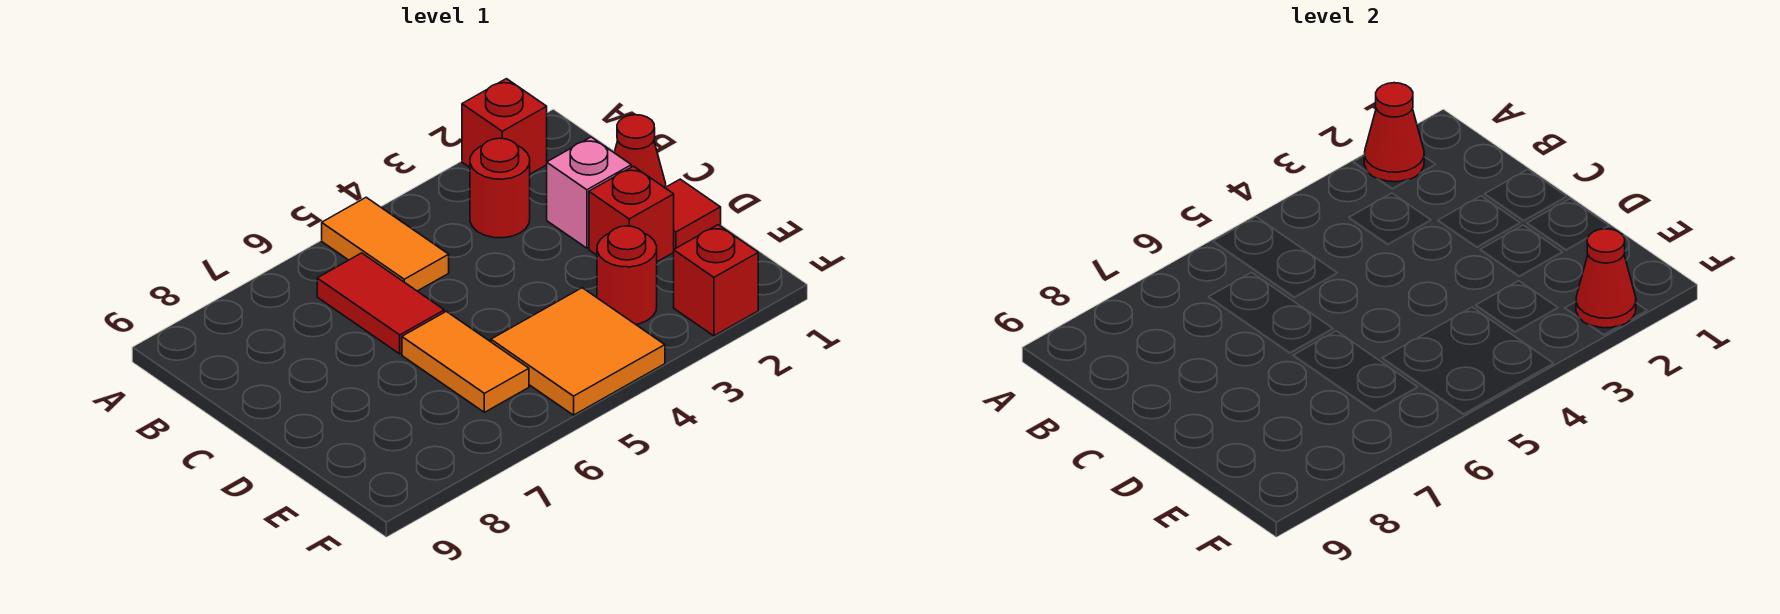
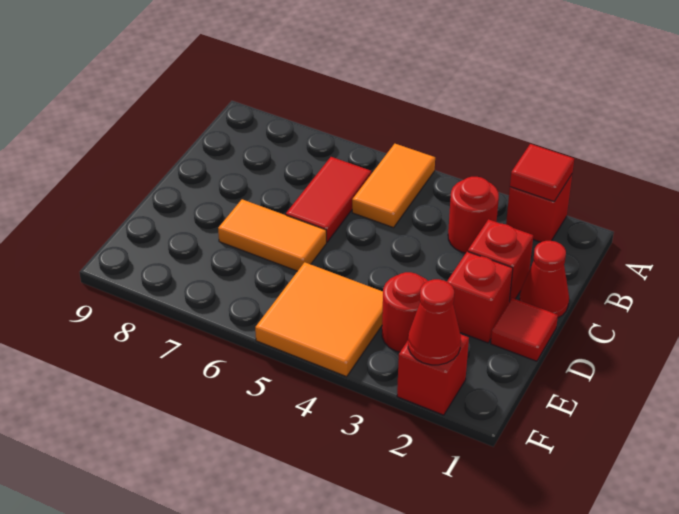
red 1x1 cone [1364,83,1424,182] -> red 1x1 tile [510,144,574,201]
pink 1x1 brick [547,137,631,248] -> red 1x1 brick [468,219,533,302]
orange 1x2 tile [402,311,529,412] -> orange 1x2 tile turned to [218,199,326,271]

